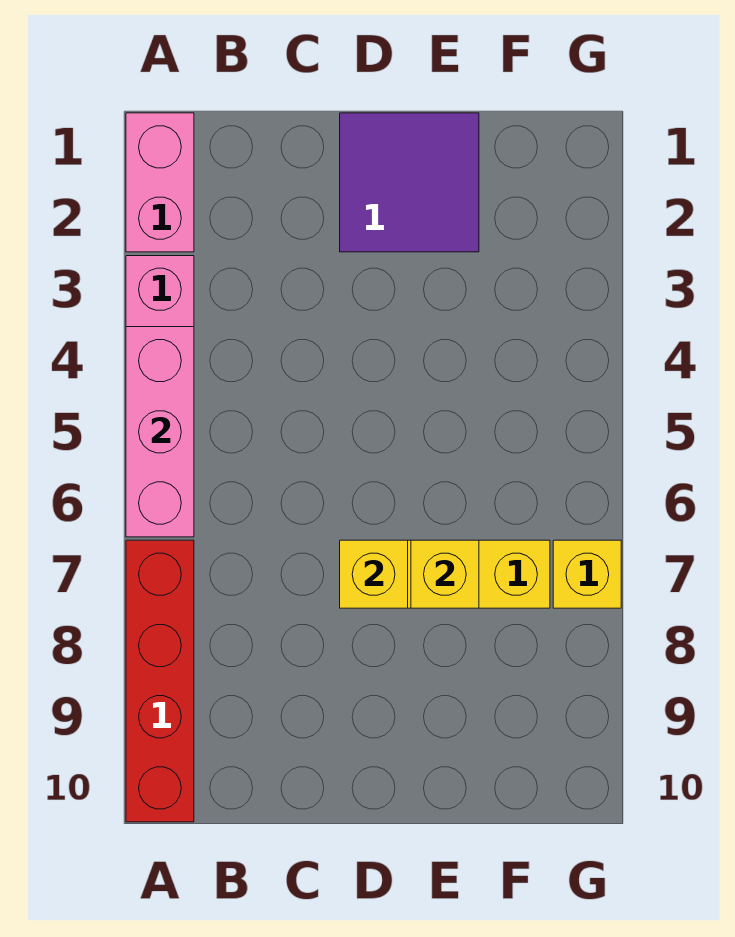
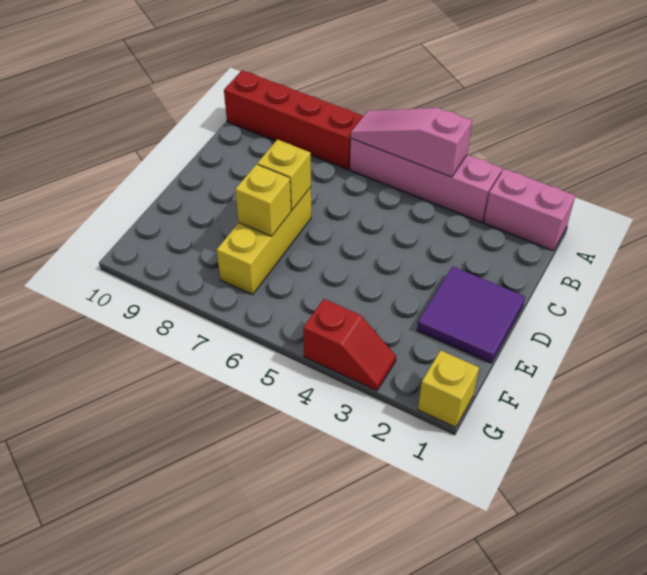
pink 1x3 brick [126,327,194,537] -> pink 1x3 slope [351,108,472,177]
none -> red 1x2 slope [303,299,396,391]
yellow 1x1 brick [553,540,621,608] -> yellow 1x1 brick moved to [418,350,479,427]

